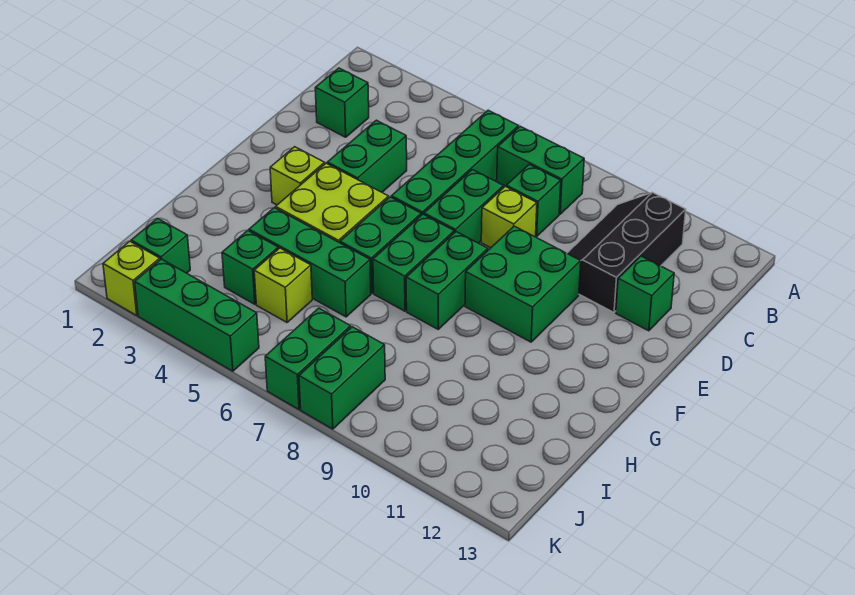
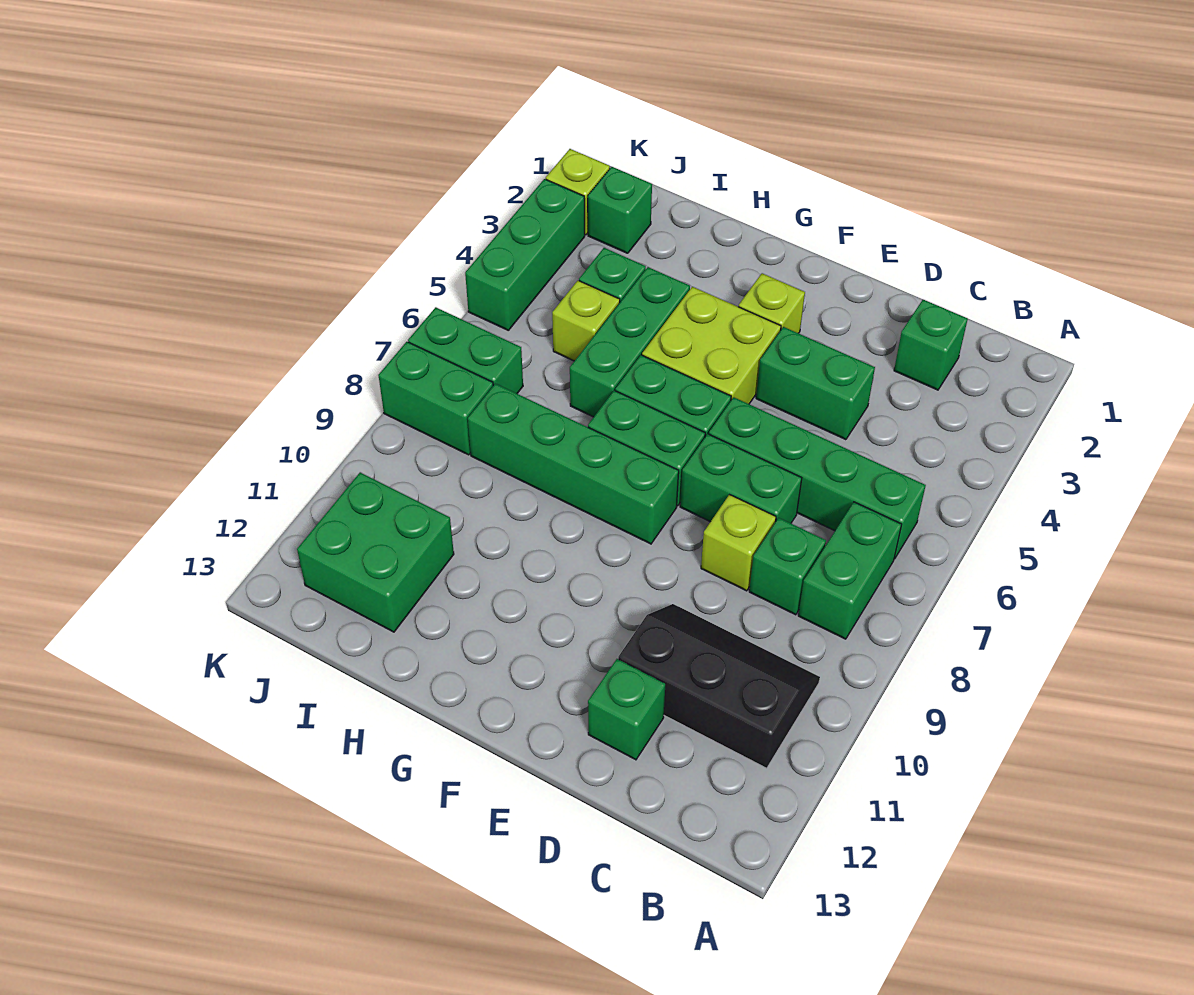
green 2x2 brick [465,226,581,342] -> green 2x2 brick moved to [297,472,454,632]
green 1x2 brick [406,232,488,329] -> green 1x4 brick [468,384,679,544]

